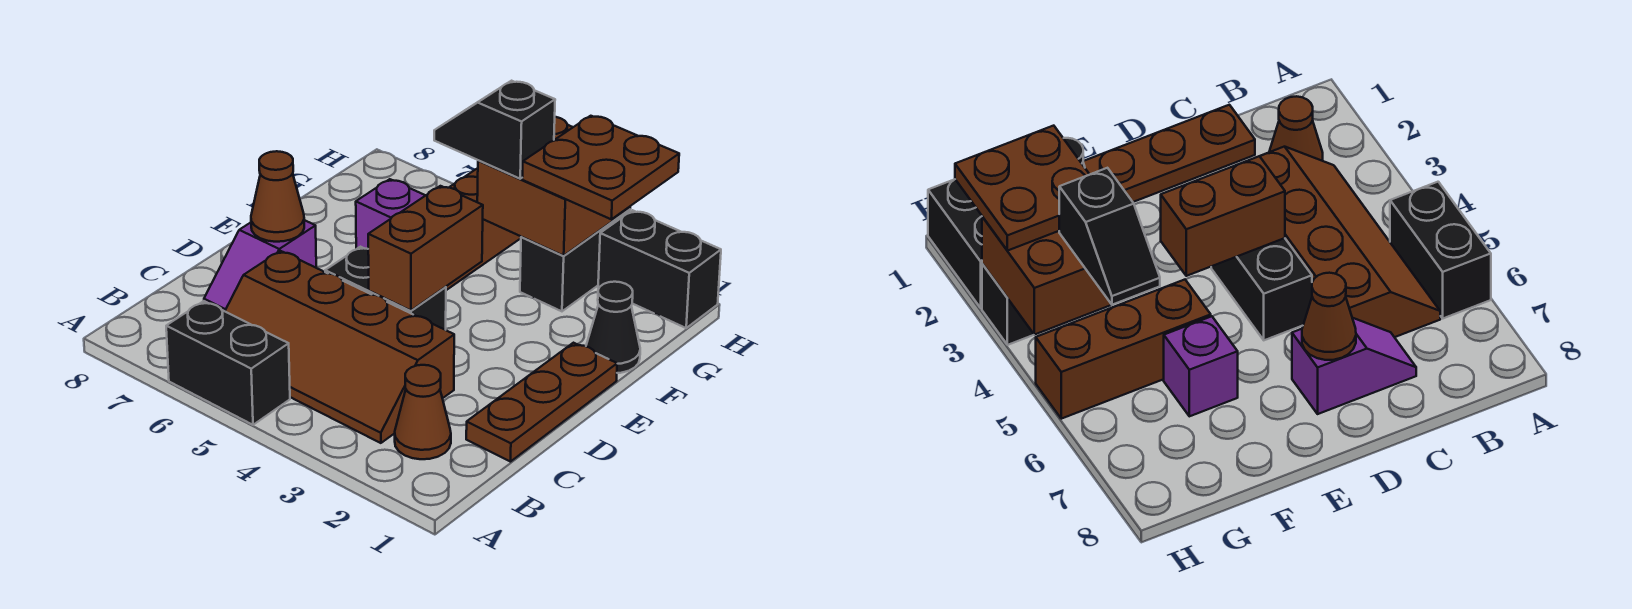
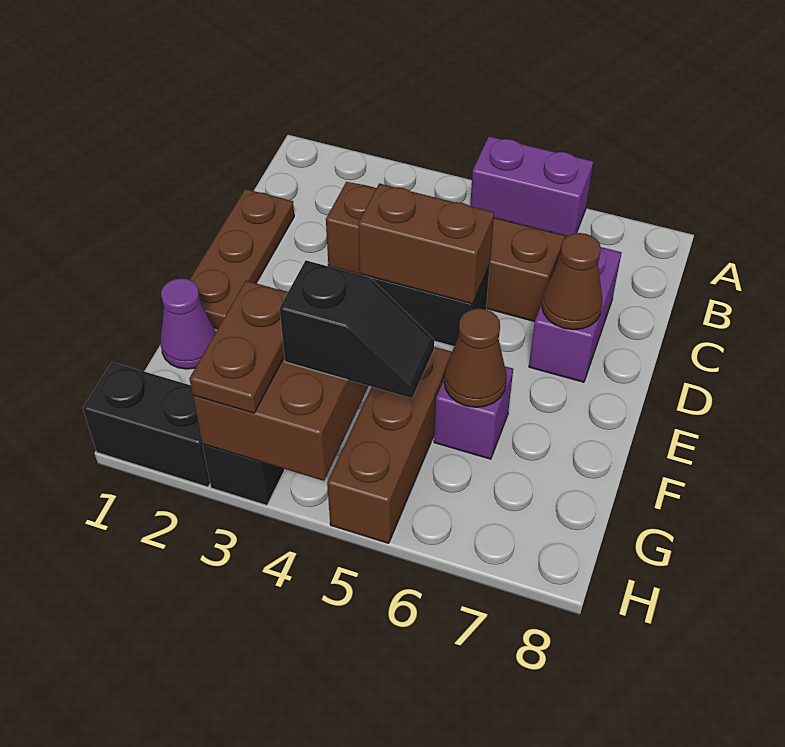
black 1x2 brick [166,301,290,425] -> purple 1x2 brick [470,136,593,236]
brown 1x1 cone [395,365,451,459] -> brown 1x1 cone moved to [444,308,507,407]
purple 1x2 slope [204,220,316,311] -> purple 1x2 brick [529,247,622,382]
brown 1x2 brick [368,186,483,311] -> brown 1x2 brick turned to [358,183,494,304]
black 1x1 cone [586,282,640,373] -> purple 1x1 cone [161,278,216,369]
brown 2x2 plate [522,116,679,219] -> brown 1x2 plate [189,281,288,413]

